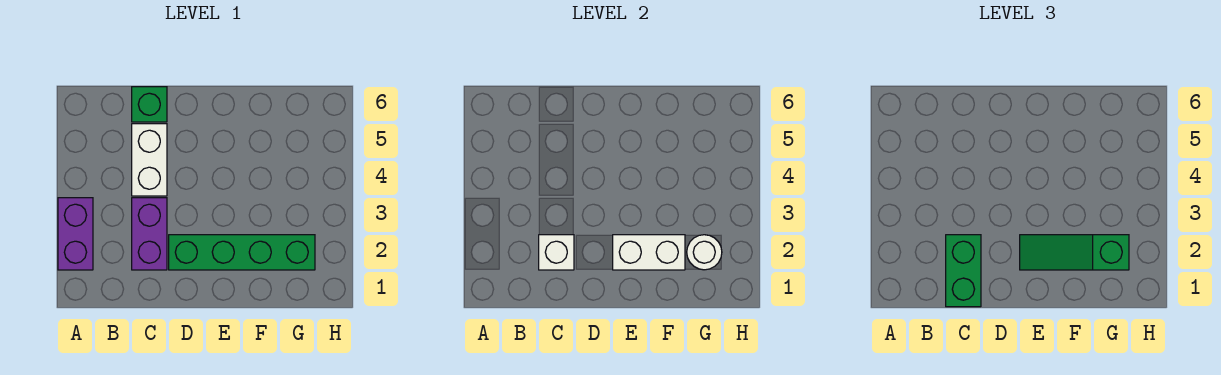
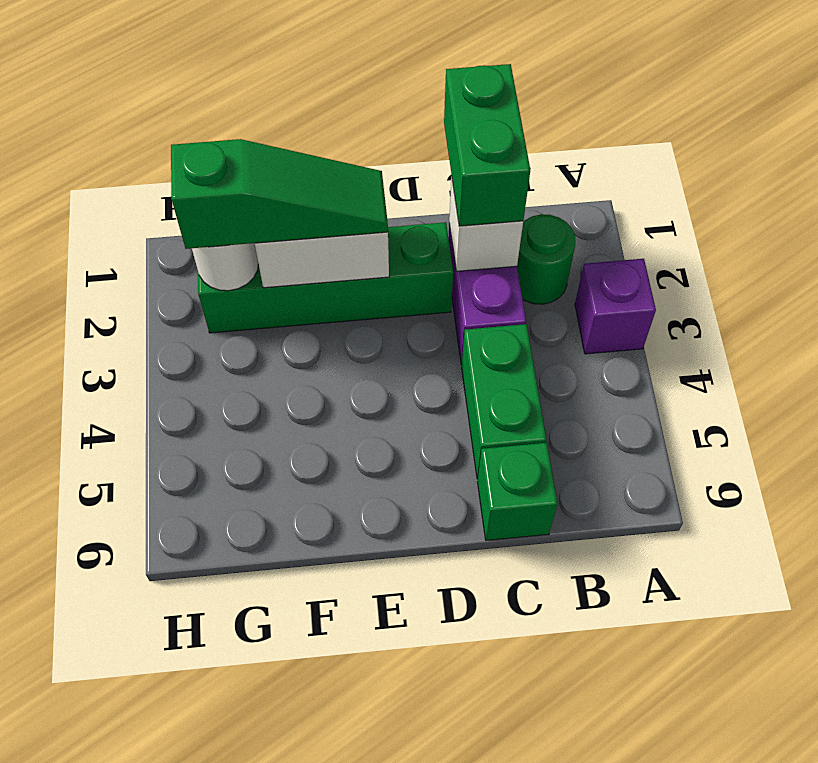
purple 1x2 brick [58,198,93,270] -> purple 1x1 brick [575,259,656,354]
none -> green 1x1 round brick [517,214,575,304]
white 1x2 brick [132,124,167,196] -> green 1x2 brick [462,324,547,479]

